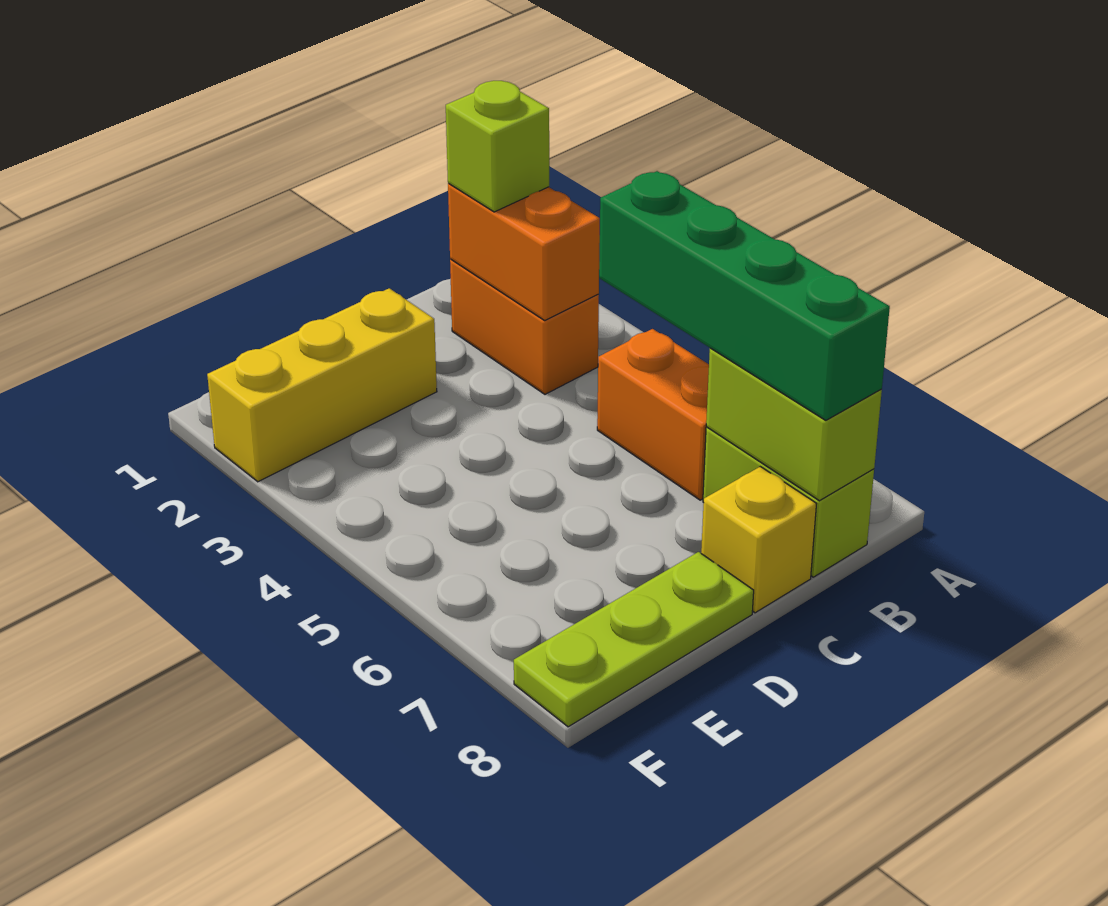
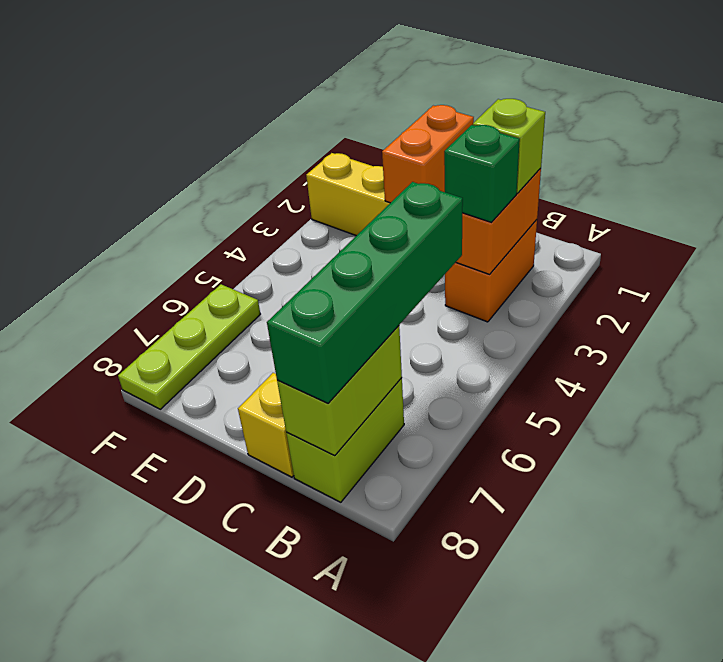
none -> green 1x1 brick [444,125,520,222]
orange 1x2 brick [597,329,709,500] -> orange 1x2 brick moved to [382,105,474,203]
lime 1x3 plate [514,552,754,727] -> lime 1x3 plate turned to [118,284,260,409]

